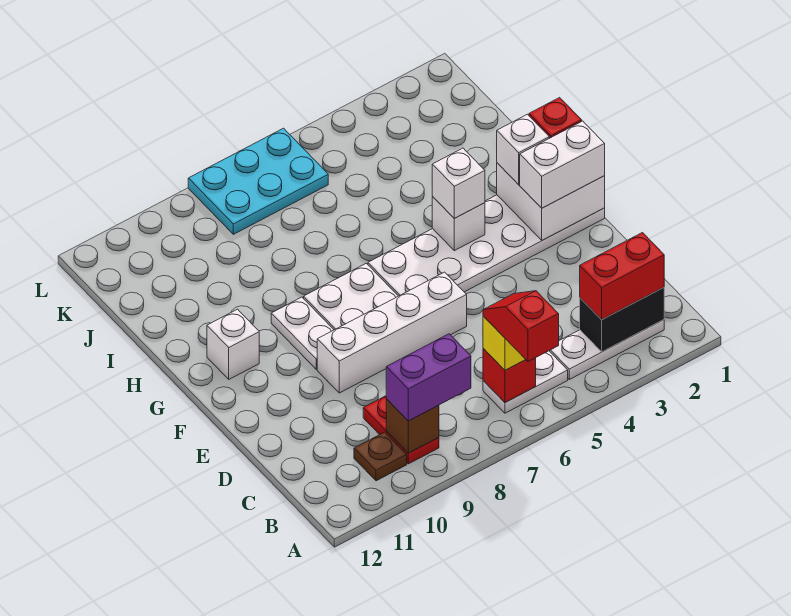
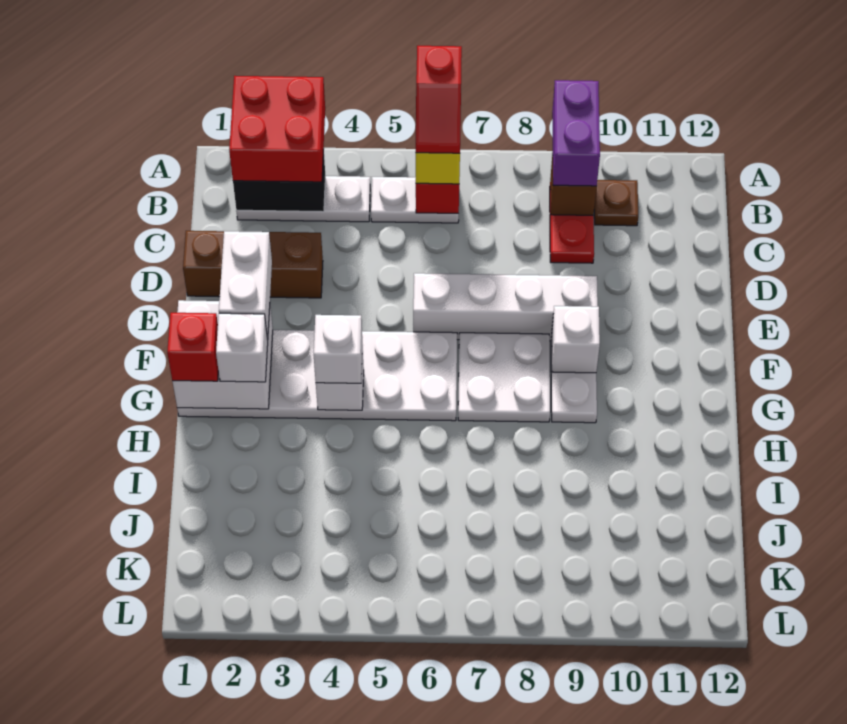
red 1x2 brick [580,233,664,320] -> red 2x2 brick [229,76,325,182]
purple 1x2 brick [386,334,471,421] -> purple 1x2 brick turned to [552,80,600,186]
none -> brown 1x3 brick [183,231,323,298]
white 1x2 brick [520,121,605,208] -> white 1x2 brick turned to [219,231,272,340]
white 1x1 brick [207,309,259,379] -> white 1x1 brick moved to [552,306,600,373]
cyan 2x3 plate [188,128,328,234] -> none

